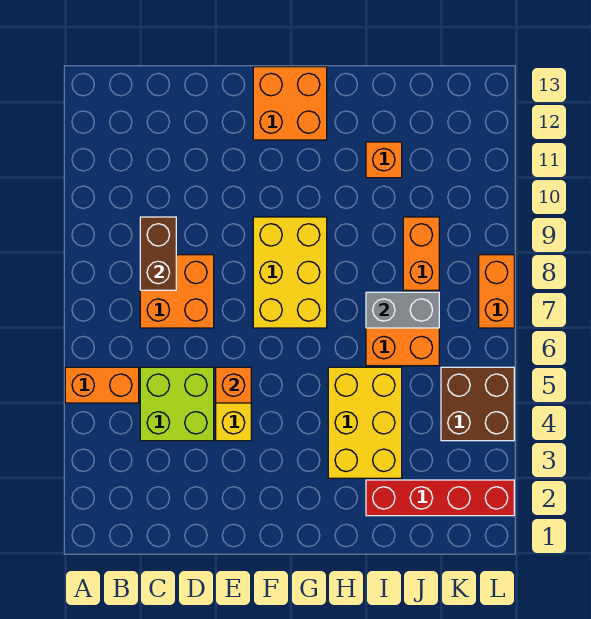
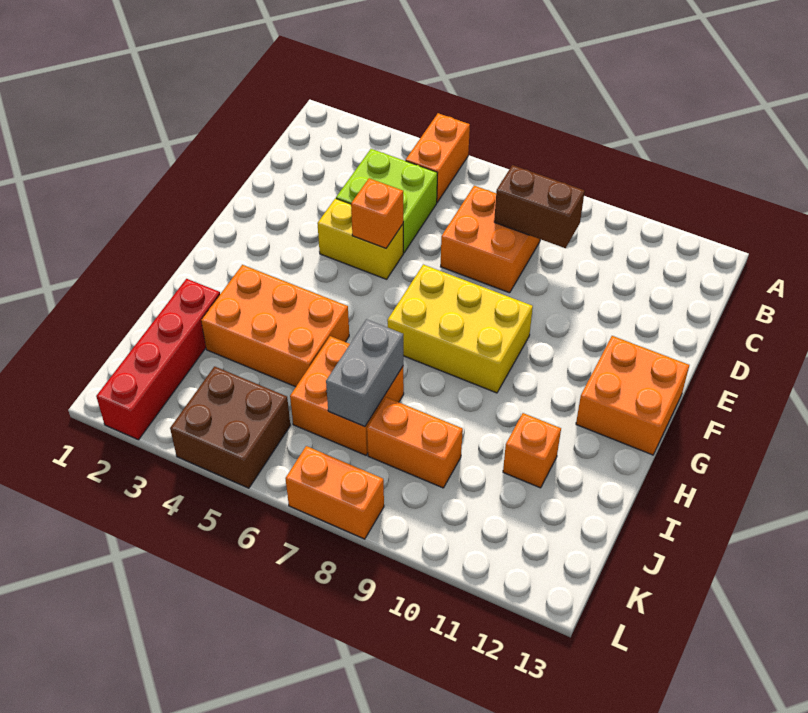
yellow 2x3 brick [328,367,402,478] -> orange 2x3 brick [201,265,349,387]

